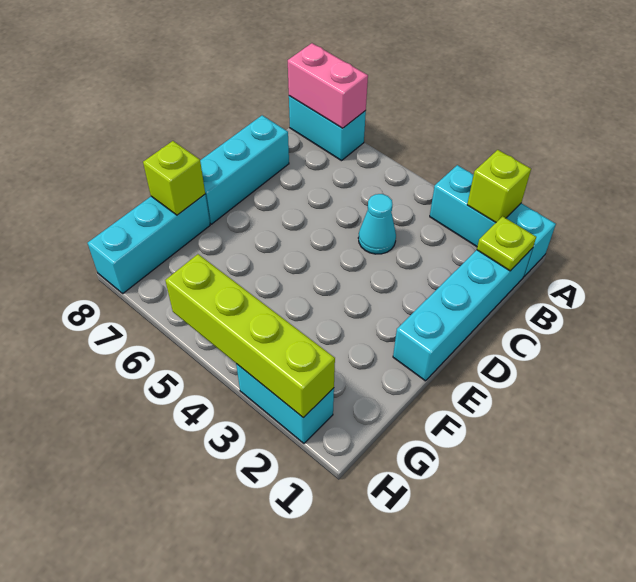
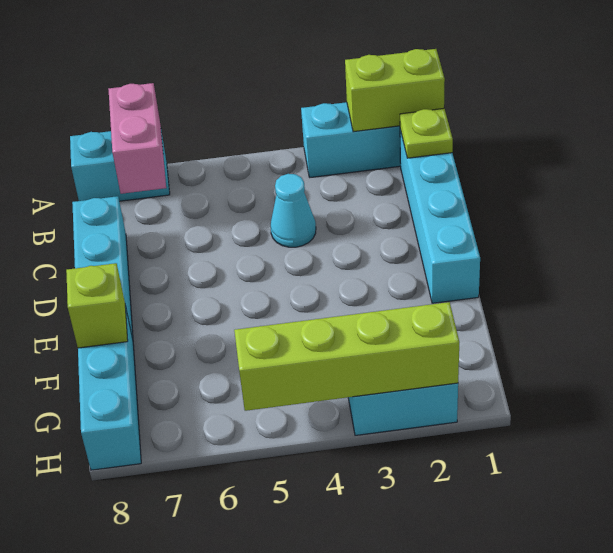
lime 1x1 brick [467,150,531,223] -> lime 1x2 brick [345,49,445,132]
pink 1x2 brick [288,43,368,128] -> pink 1x2 brick turned to [108,83,166,194]

